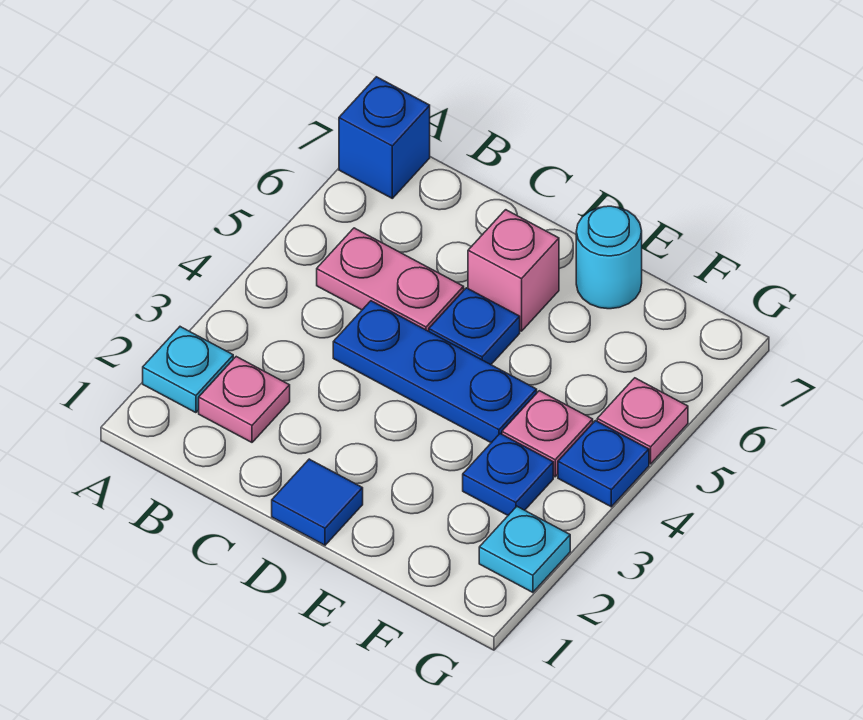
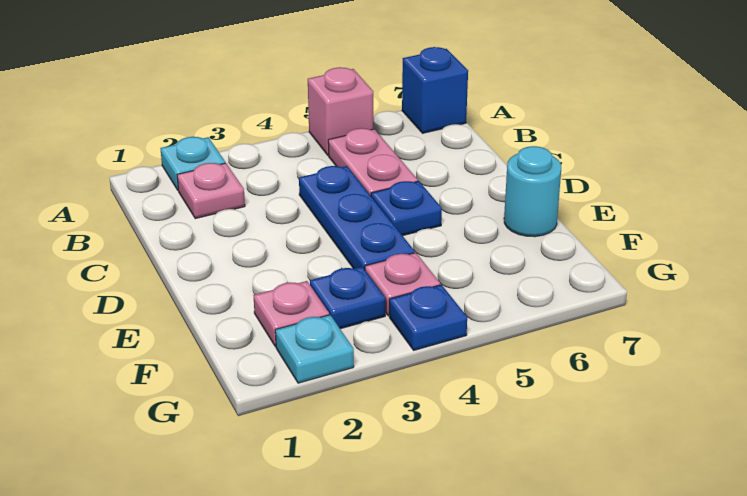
blue 1x1 tile [272,459,363,545] -> none
pink 1x1 brick [468,210,559,331] -> pink 1x1 brick moved to [308,67,373,155]
pink 1x1 plate [597,378,688,464] -> pink 1x1 plate moved to [253,281,329,347]

